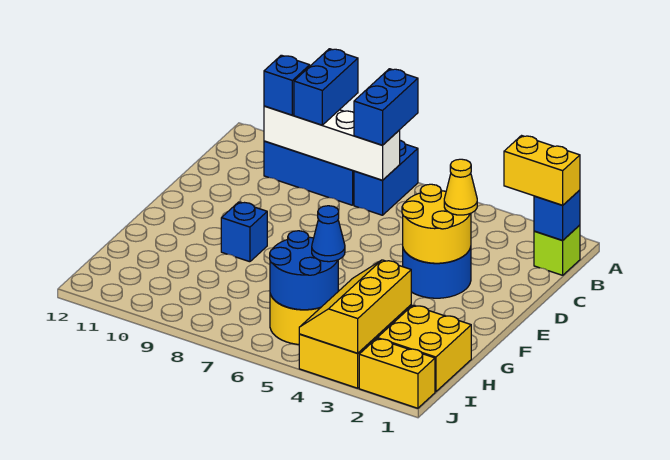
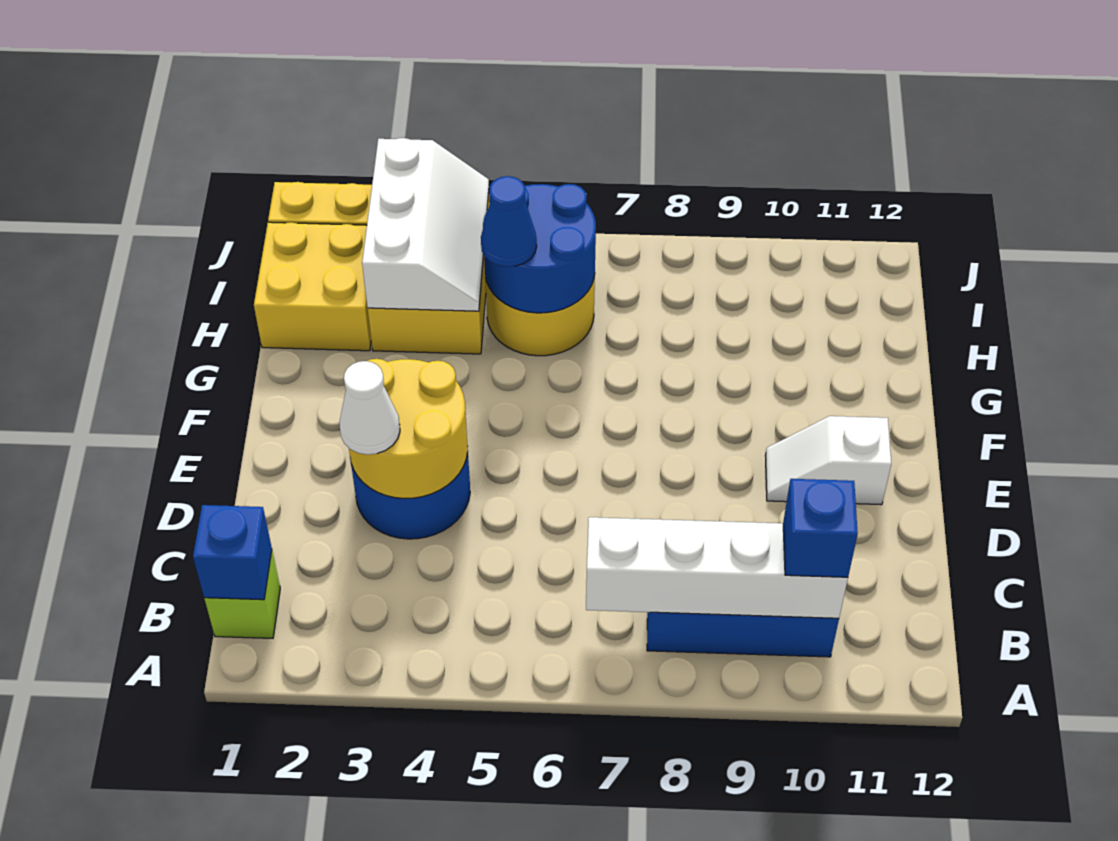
blue 1x2 brick [354,140,418,215] -> none
blue 1x2 brick [354,69,418,145] -> none
blue 1x2 brick [294,49,358,125] -> none
yellow 1x2 brick [504,136,580,205] -> none
yellow 1x1 cone [444,159,477,215] -> white 1x1 cone [339,361,400,455]
none -> white 1x2 slope [765,416,891,505]
blue 1x1 brick [221,202,267,262] -> none
yellow 2x3 slope [299,260,411,353] -> white 2x3 slope [362,138,489,311]

